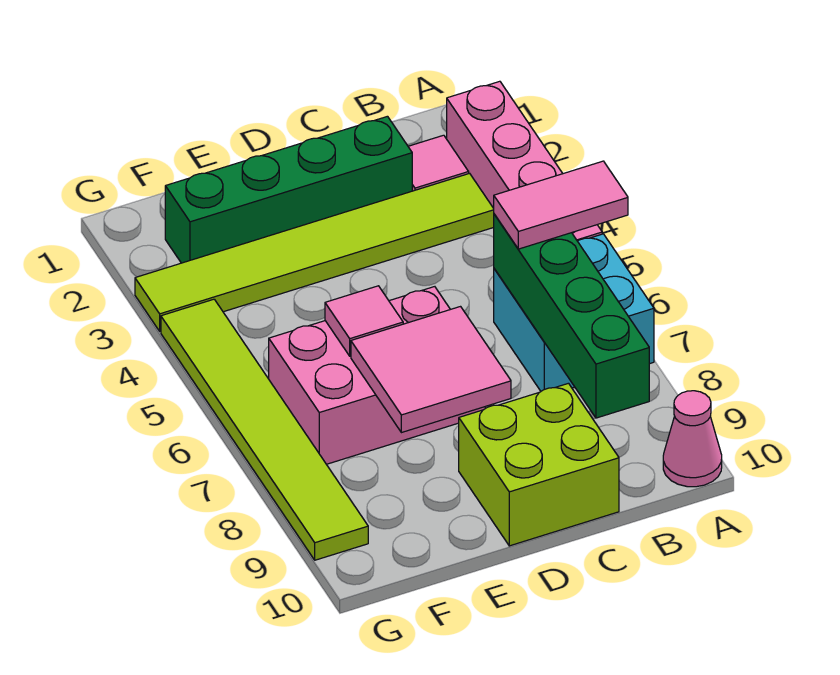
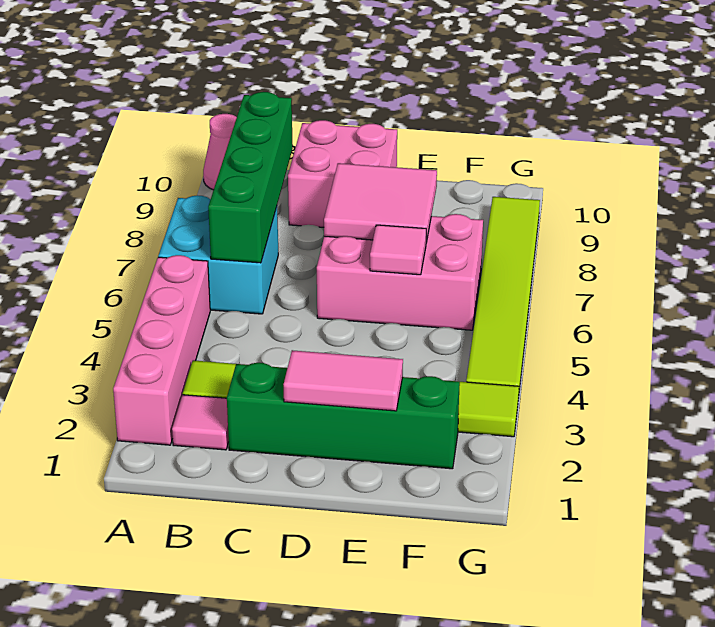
pink 1x2 tile [494,161,628,249] -> pink 1x2 tile moved to [283,350,403,411]
lime 2x2 brick [459,383,619,546] -> pink 2x2 brick [288,120,397,227]

